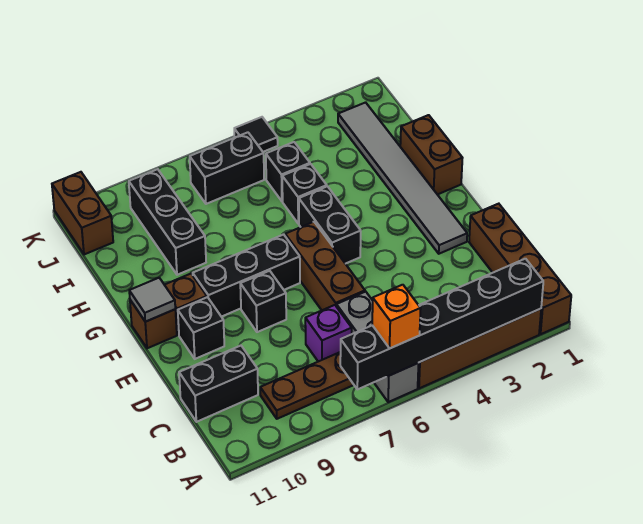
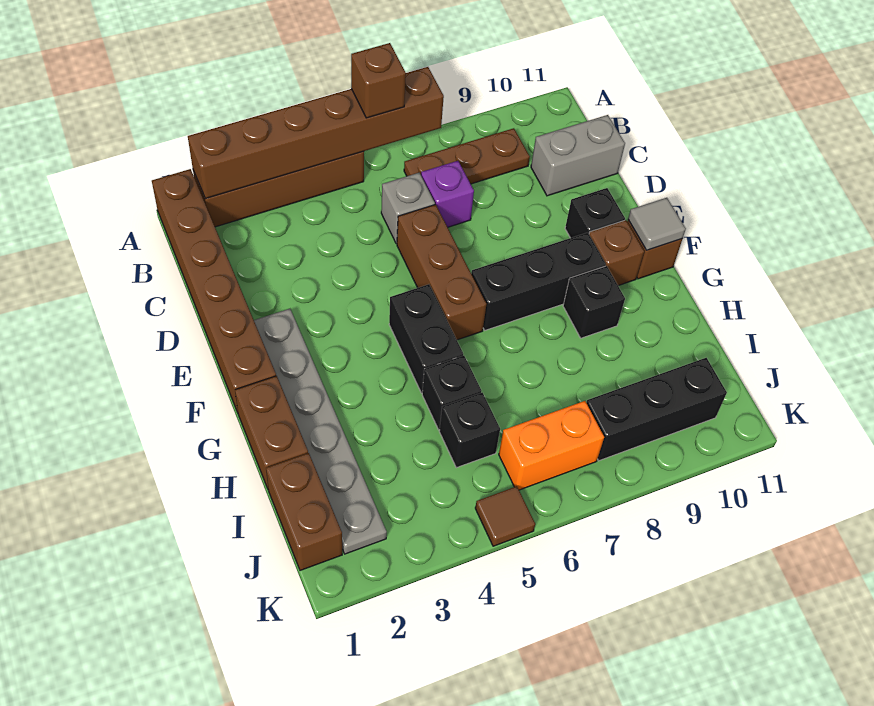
brown 1x4 brick [469,204,571,334] -> brown 1x6 brick [152,169,276,412]
black 1x6 brick [340,259,543,389] -> brown 1x6 brick [188,67,444,199]
grey 1x3 brick [336,292,419,402] -> grey 1x1 brick [381,173,435,244]
orange 1x1 brick [372,285,421,348] -> brown 1x1 brick [351,43,406,118]
black 1x2 brick [179,346,258,422] -> grey 1x2 brick [531,115,625,196]
grey 1x6 tile [338,102,467,254] -> grey 1x6 plate [254,309,387,554]
black 1x1 brick [240,271,286,332] -> black 1x1 brick moved to [563,266,625,338]
black 1x3 brick [129,169,206,275] -> black 1x3 brick turned to [586,358,727,461]
black 1x2 brick [190,132,264,204] -> orange 1x2 brick [499,401,604,490]
brown 1x2 brick [52,172,113,254] -> brown 1x2 brick moved to [266,453,342,571]
black 1x1 tile [234,117,278,152] -> brown 1x1 tile [475,486,535,546]

